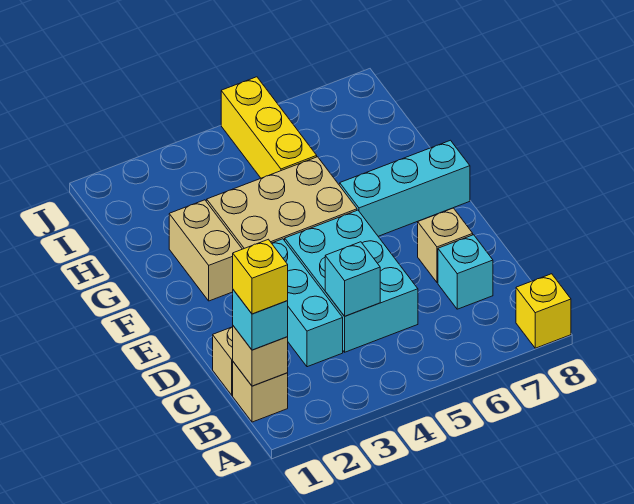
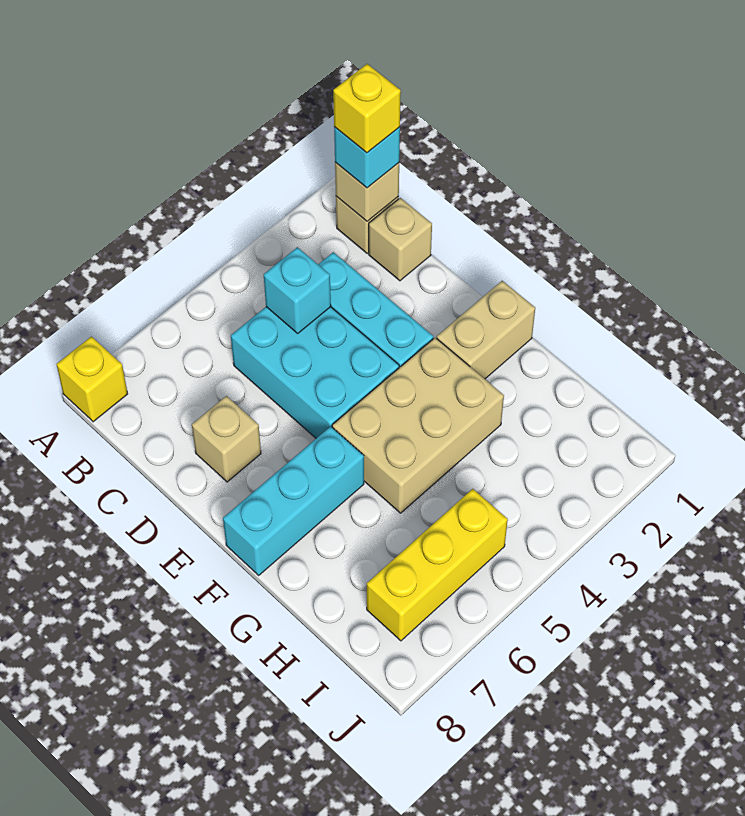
cyan 1x1 brick [438,235,493,309] -> none
tan 1x2 brick [169,200,242,301] -> tan 1x2 brick turned to [437,281,535,379]
yellow 1x3 brick [221,77,317,178] -> yellow 1x3 brick turned to [367,489,508,641]

